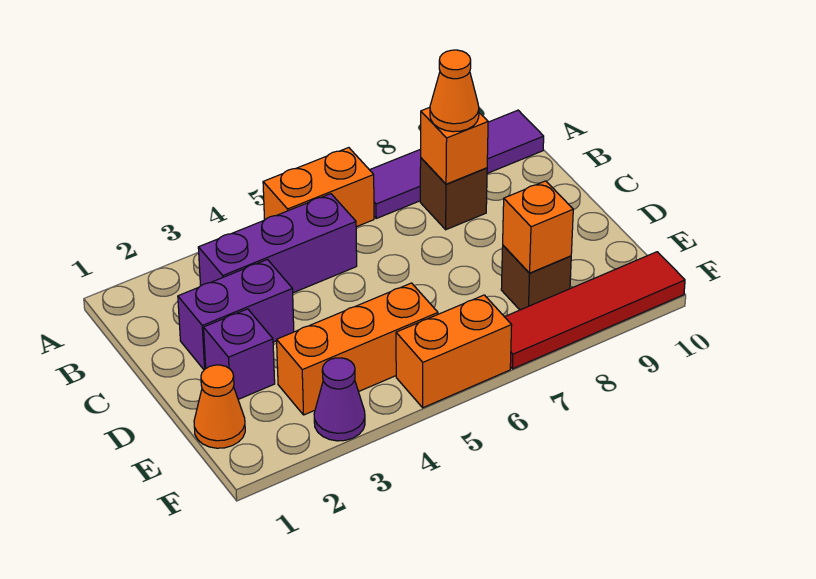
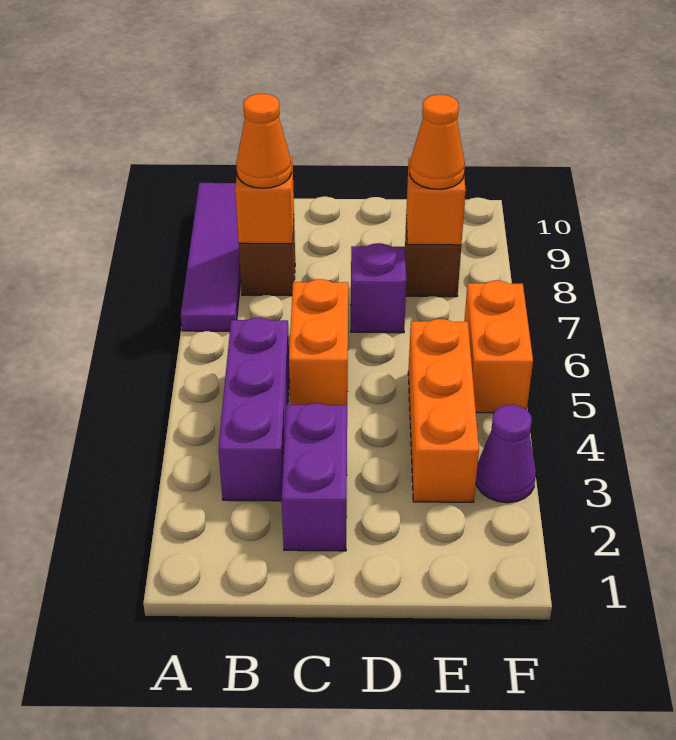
orange 1x2 brick [263,148,374,227] -> orange 1x2 brick moved to [289,279,348,405]
purple 1x1 brick [204,309,275,399] -> purple 1x1 brick moved to [351,243,406,333]
orange 1x1 cone [194,365,245,448] -> orange 1x1 cone moved to [409,95,465,189]
red 1x4 tile [505,252,685,369] -> none

